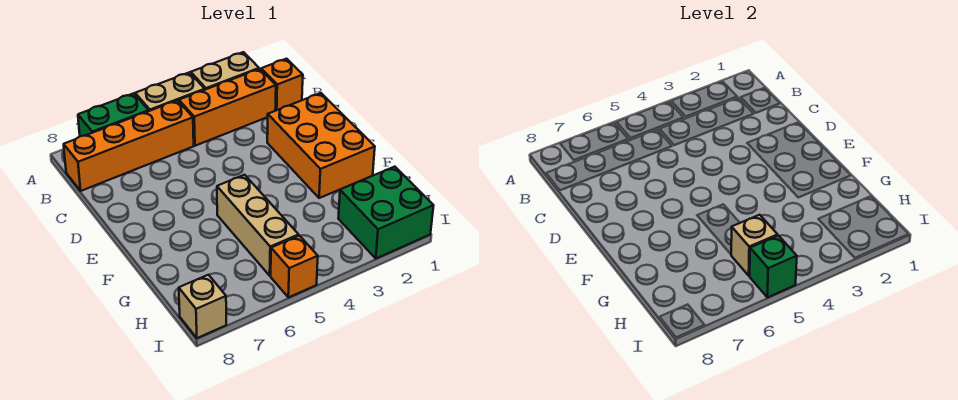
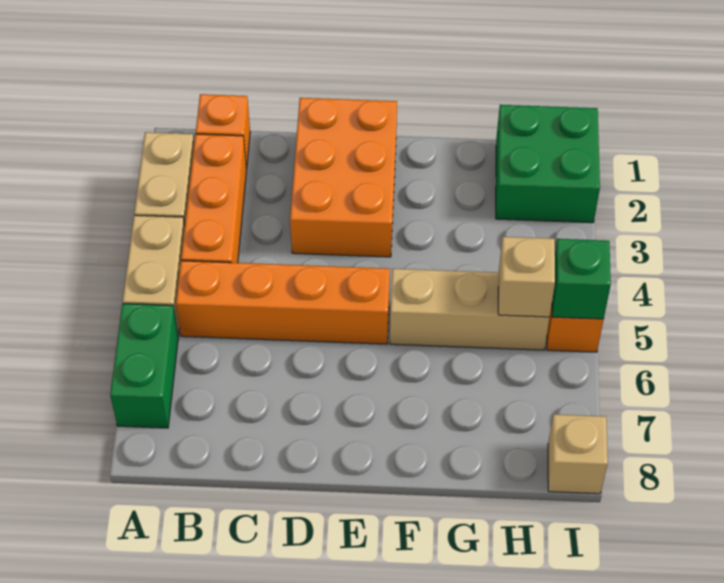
orange 1x4 brick [64,100,194,191] -> orange 1x4 brick turned to [176,261,390,344]
orange 2x3 brick [267,93,375,198] -> orange 2x3 brick turned to [290,98,397,257]

